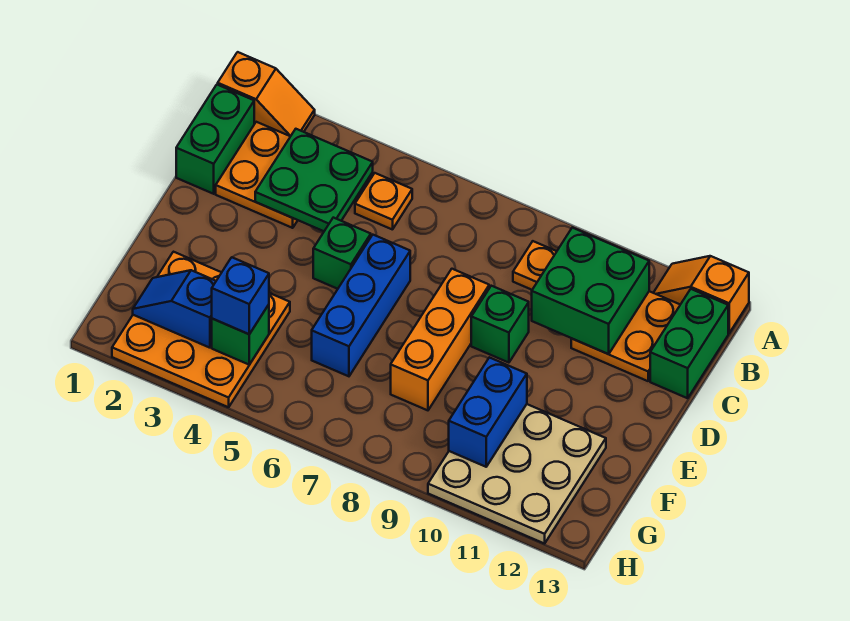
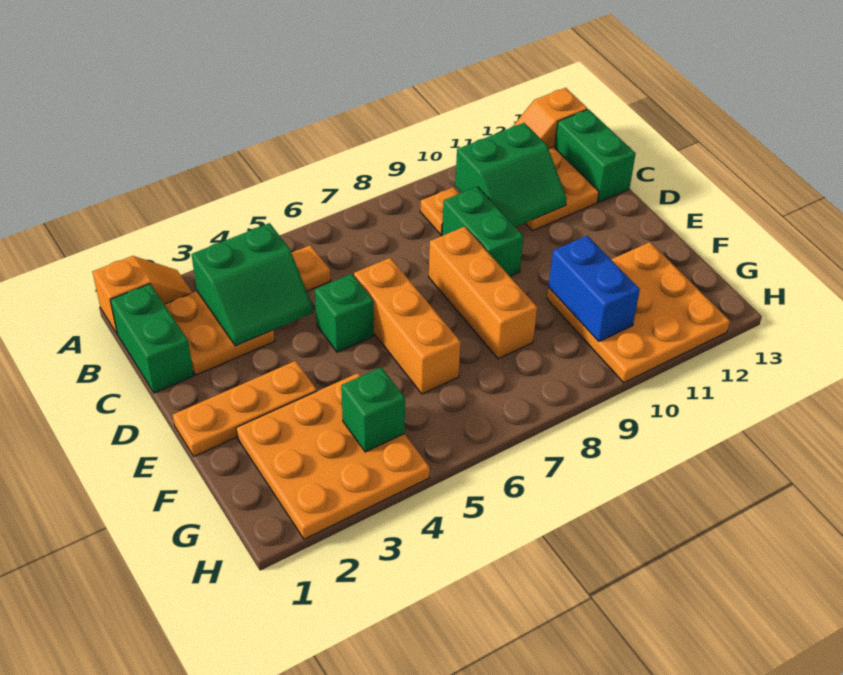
green 2x2 plate [255,129,373,231] -> green 2x2 slope [192,223,313,346]
green 2x2 brick [532,228,649,354] -> green 2x2 slope [455,123,567,227]
blue 1x3 brick [312,235,410,376] -> orange 1x3 brick [354,258,461,394]
green 1x1 brick [471,286,529,363] -> green 1x2 brick [442,187,524,276]
none -> orange 1x3 plate [173,361,317,456]
tan 3x3 plate [428,404,606,544] -> orange 3x3 plate [547,242,730,383]
blue 1x2 slope [133,270,216,348] -> none
blue 1x1 brick [212,257,269,334] -> none

